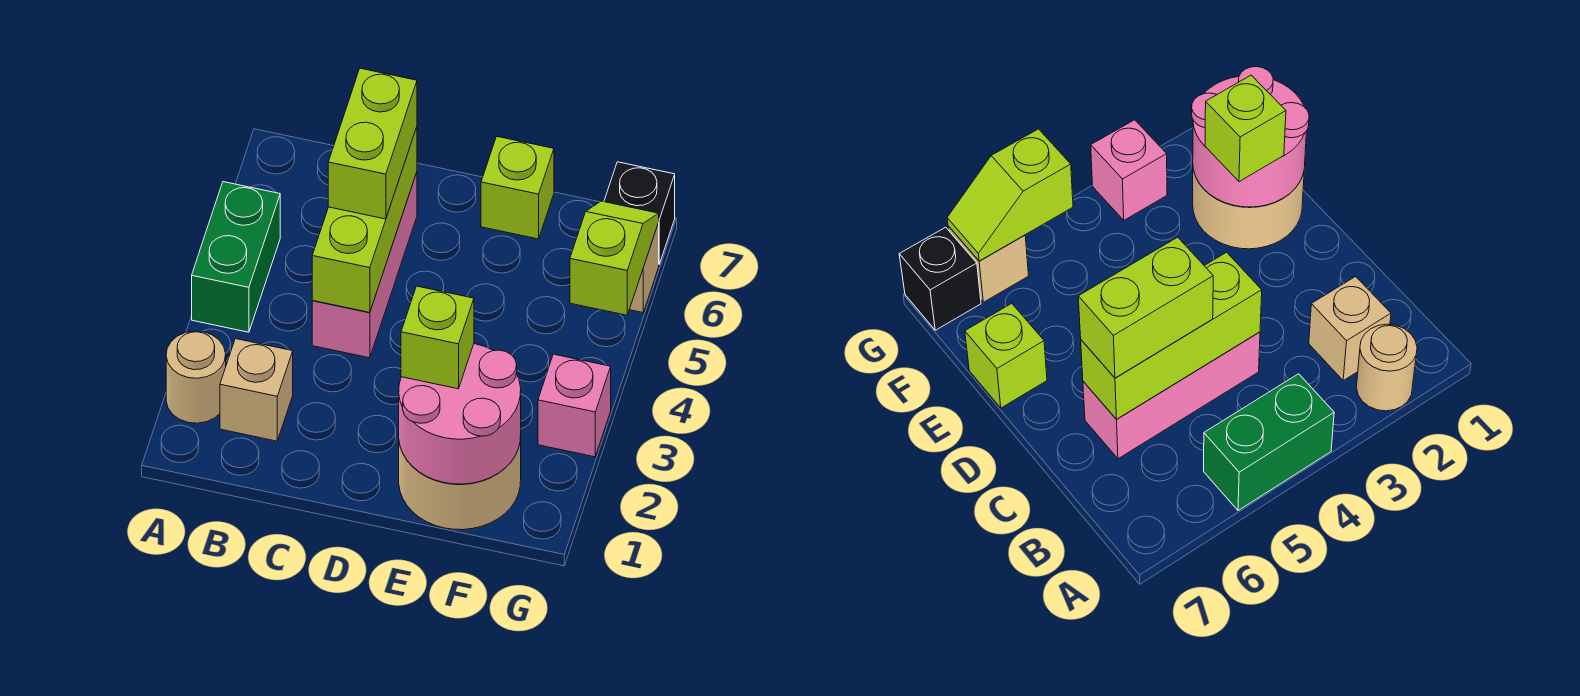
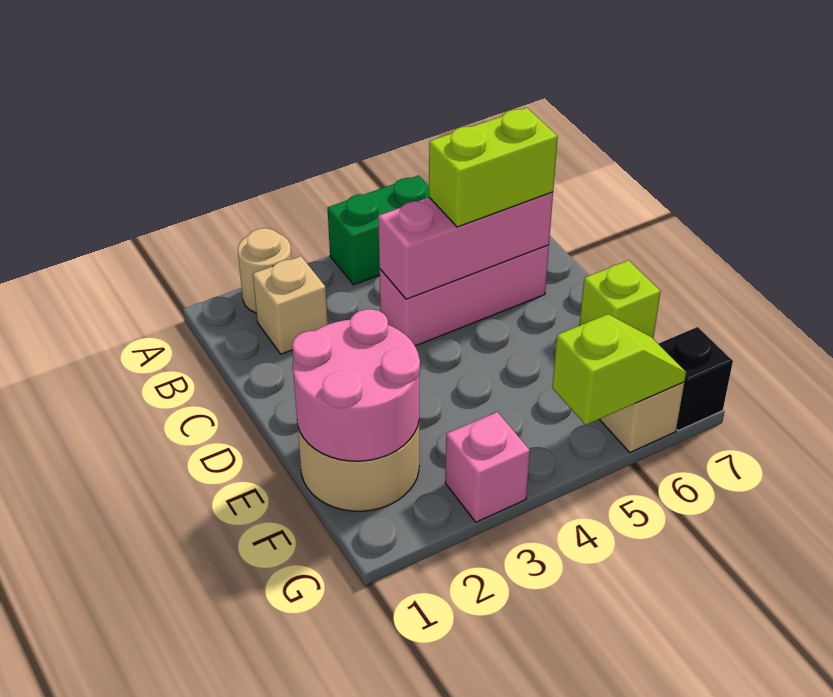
lime 1x3 brick [312,127,417,312] -> pink 1x3 brick [378,192,553,299]
lime 1x1 brick [401,286,474,389] -> none

